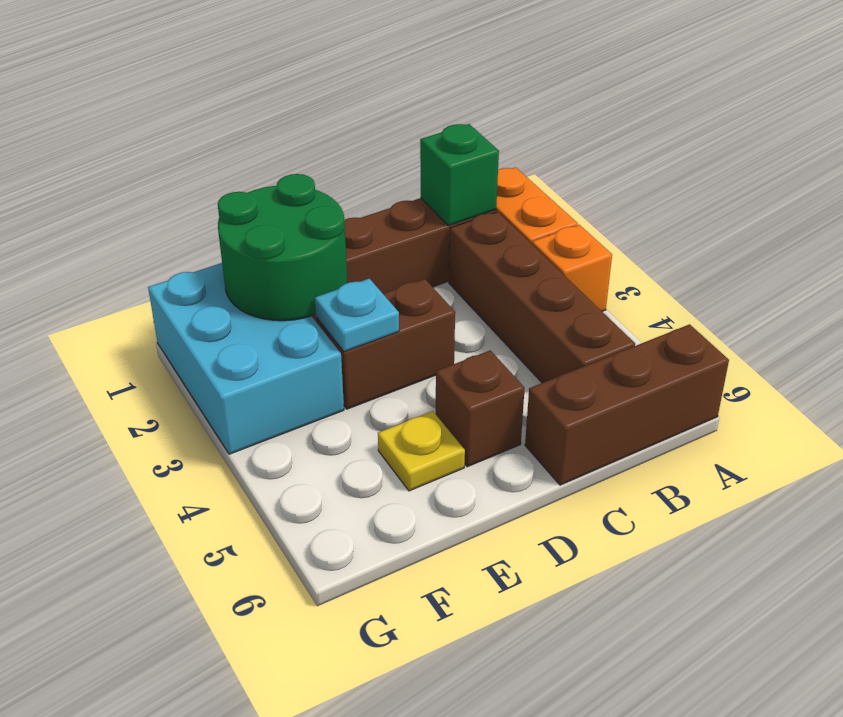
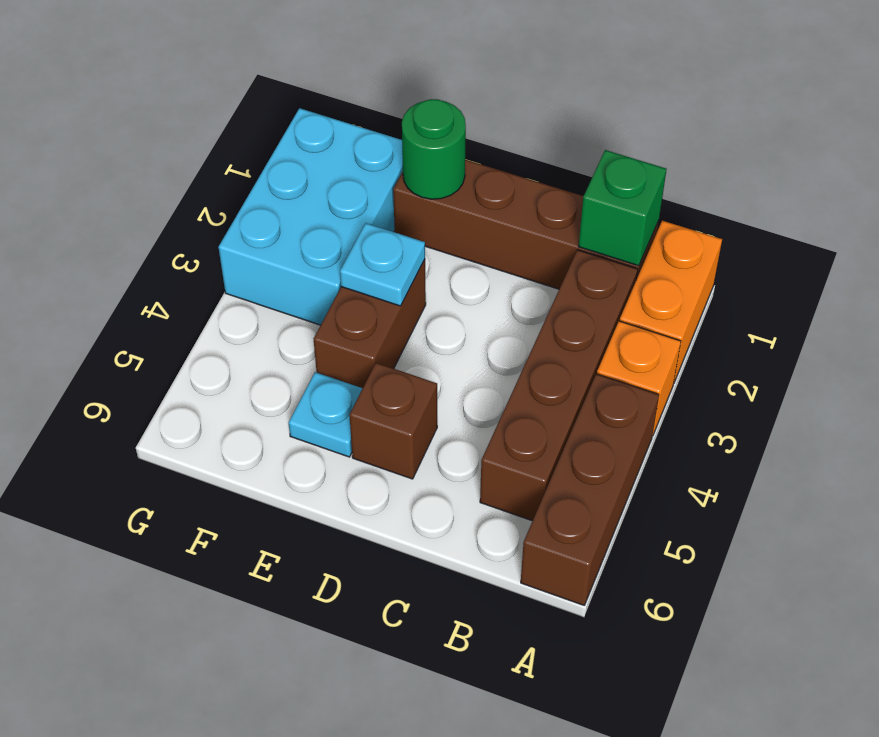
brown 1x3 brick [525,324,729,485] -> brown 1x3 brick turned to [521,374,659,605]
brown 1x2 brick [316,279,455,409] -> brown 1x2 brick turned to [314,259,426,388]
green 2x2 round brick [218,174,347,321] -> green 1x1 round brick [402,99,466,199]
yellow 1x1 plate [378,411,465,491] -> cyan 1x1 plate [289,372,363,457]

